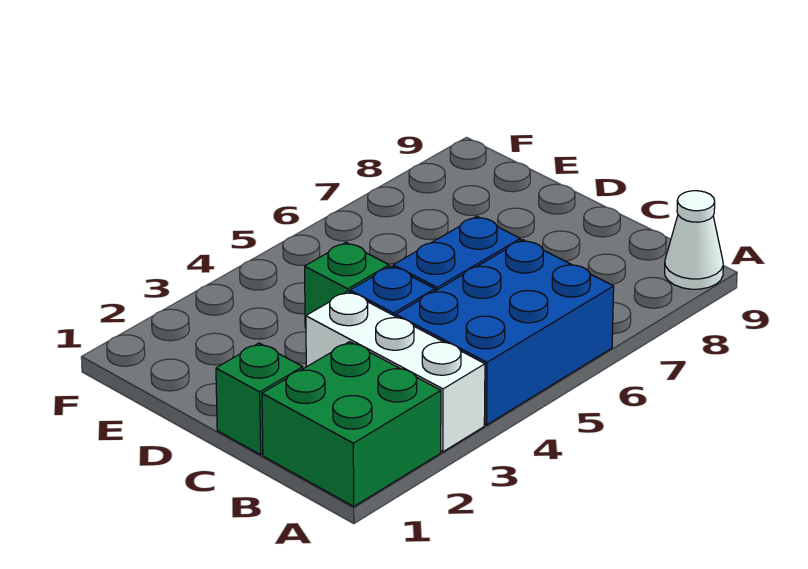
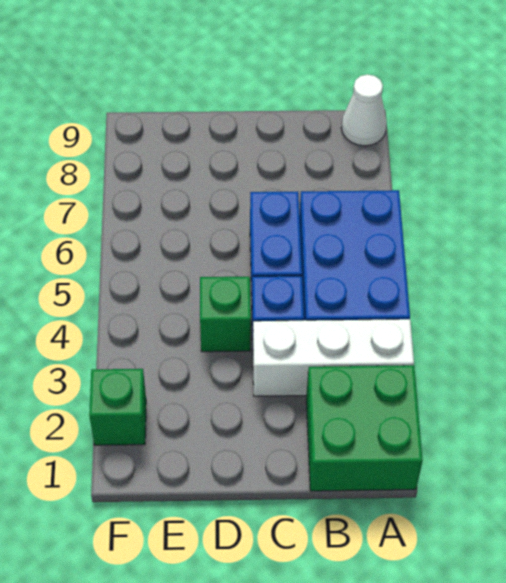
green 1x1 brick [216,343,303,455] -> green 1x1 brick moved to [89,369,146,445]

